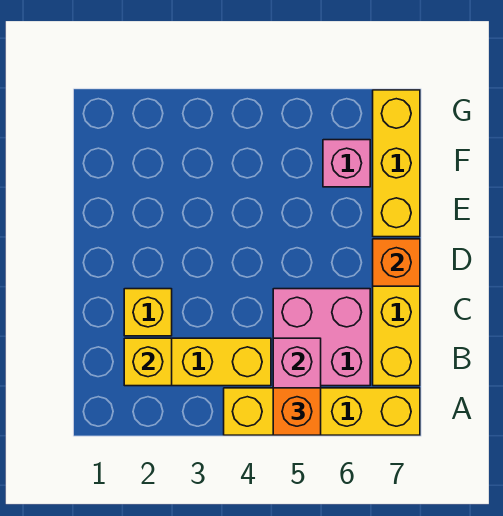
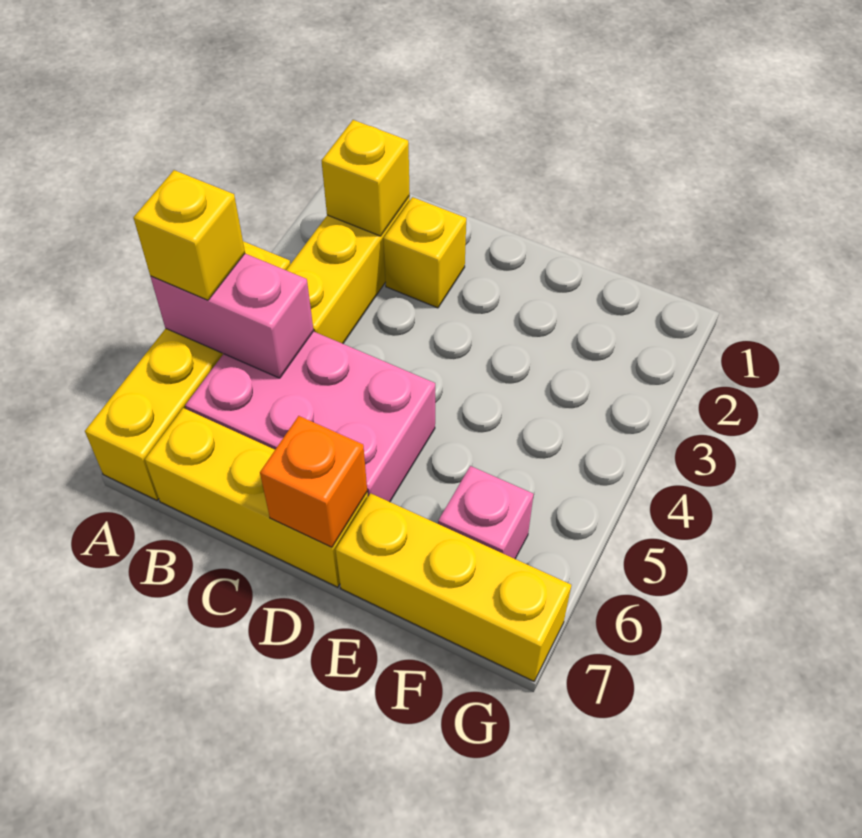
orange 1x1 brick [273,388,321,435] -> yellow 1x1 brick [133,170,245,300]
pink 2x2 brick [273,289,370,386] -> pink 2x3 brick [185,331,435,502]

